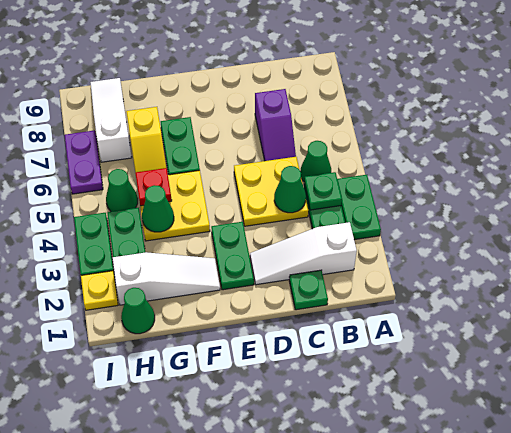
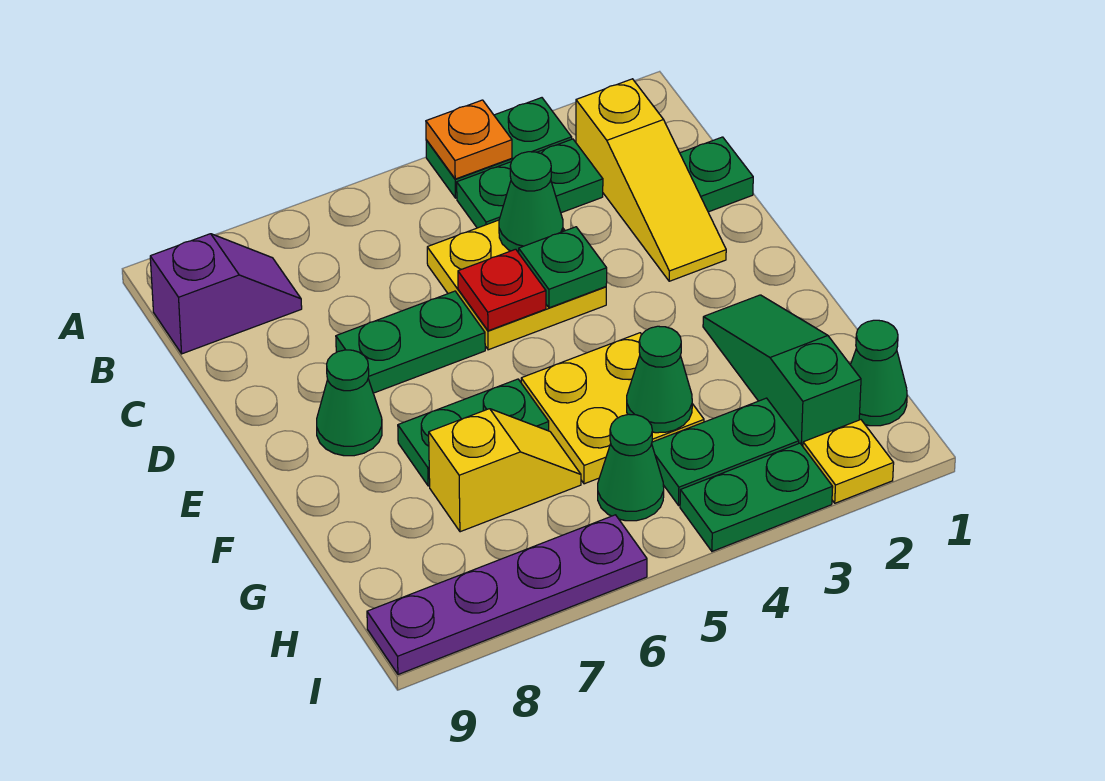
none -> orange 1x1 plate [426,100,512,179]
white 1x3 slope [250,222,357,285] -> yellow 1x3 slope [576,79,726,281]
green 1x1 plate [304,172,342,210] -> green 1x1 plate moved to [519,227,607,308]
green 1x1 cone [301,141,331,181] -> green 1x1 cone moved to [317,350,382,456]
purple 1x2 slope [255,89,296,161] -> purple 1x2 slope moved to [150,234,302,354]
green 1x2 plate [211,222,254,290] -> green 1x2 plate moved to [336,291,485,393]
white 1x3 slope [112,252,220,305] -> green 1x3 slope [703,295,861,446]
red 1x1 plate [135,168,172,206] -> red 1x1 plate moved to [458,249,546,331]
white 1x3 slope [90,78,132,162] -> none
purple 1x2 plate [65,130,103,194] -> purple 1x4 plate [367,515,647,674]

